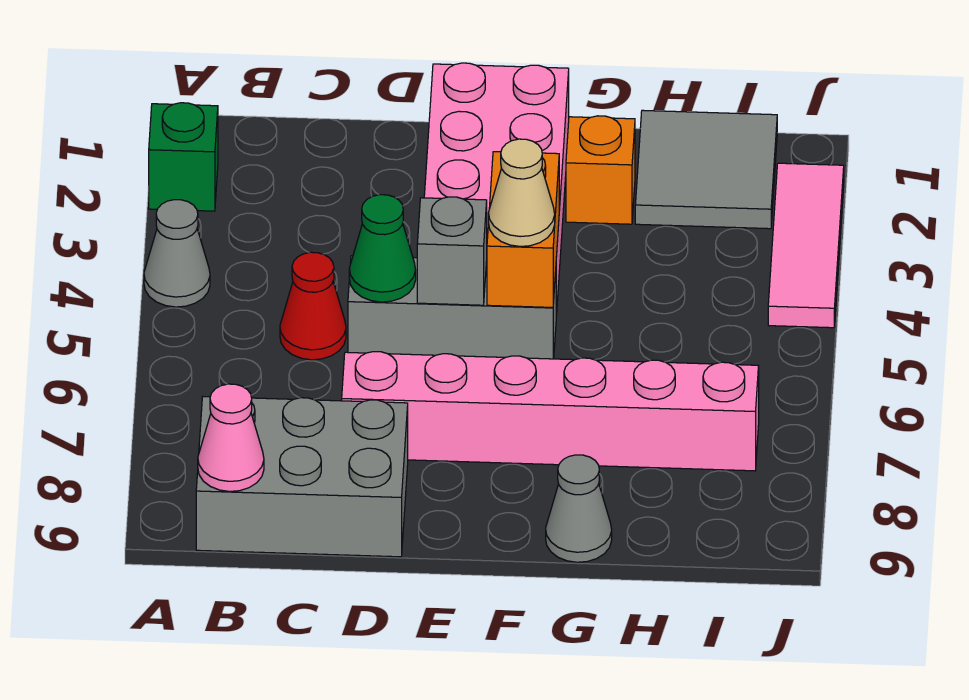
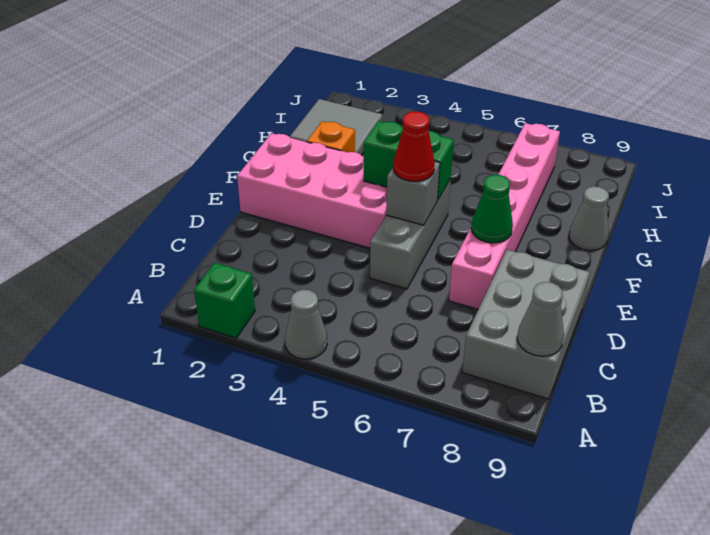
pink 1x1 cone [198,384,264,491] -> grey 1x1 cone [517,282,564,356]
red 1x1 cone [280,252,346,360] -> red 1x1 cone moved to [393,111,435,181]
green 1x1 cone [349,195,416,302] -> green 1x1 cone moved to [471,175,513,243]
orange 1x2 brick [487,152,559,307] -> green 1x2 brick [364,121,454,200]
tan 1x1 cone [488,139,555,246] -> none
pink 1x3 tile [768,163,844,328] -> none

